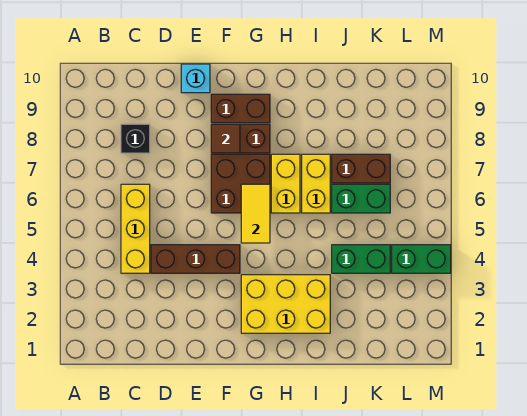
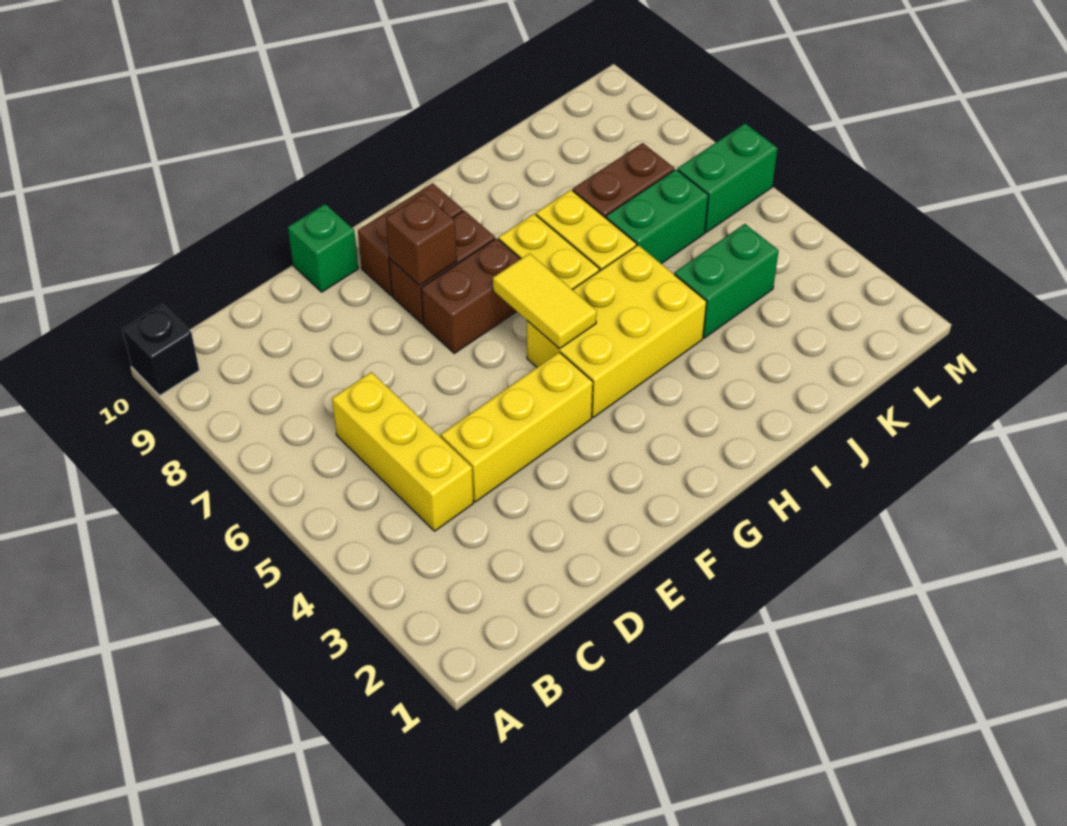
black 1x1 brick [121,124,150,153] -> black 1x1 brick moved to [122,304,199,395]
brown 1x3 brick [151,245,240,273] -> yellow 1x3 brick [441,352,593,502]
cyan 1x1 brick [181,64,210,93] -> green 1x1 brick [288,204,358,292]
brown 2x2 brick [211,154,270,213] -> brown 1x2 brick [421,238,520,353]
brown 1x1 tile [211,124,240,153] -> brown 1x1 brick [386,194,457,285]
yellow 2x3 brick [241,275,330,333] -> yellow 2x3 brick moved to [527,245,706,417]
green 1x2 brick [392,245,451,273] -> green 1x2 brick moved to [678,123,778,232]

